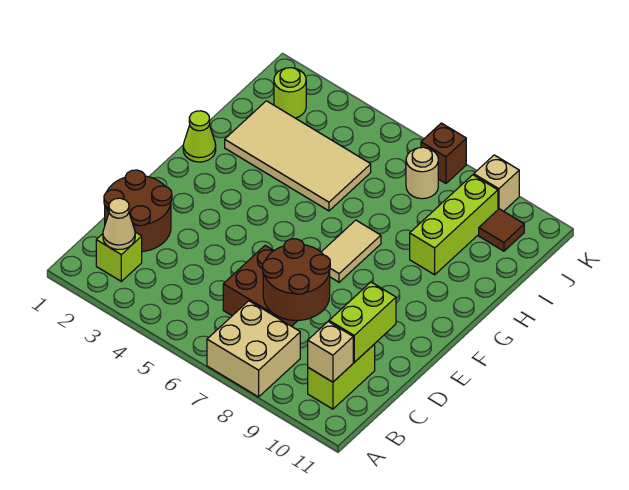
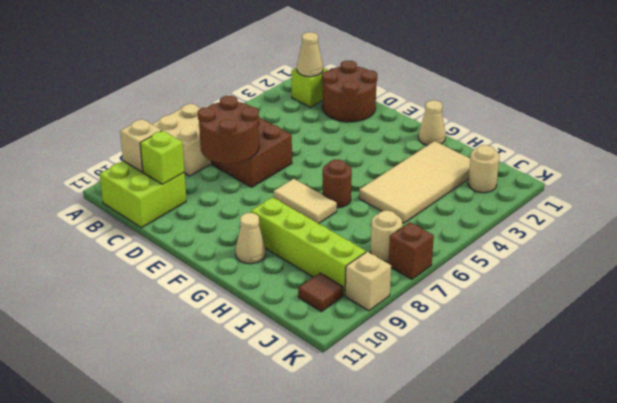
lime 1x2 brick [308,344,375,409] -> lime 2x2 brick [100,161,186,228]
lime 1x2 brick [329,282,396,362] -> lime 1x1 brick [140,131,184,184]
lime 1x1 cone [183,111,216,162] -> tan 1x1 cone [418,100,446,145]
none -> brown 1x1 round brick [323,160,352,208]
none -> tan 1x1 cone [236,213,266,264]
lime 1x3 brick [410,175,498,275] -> lime 1x4 brick [251,197,366,296]
lime 1x1 round brick [274,68,306,118] -> tan 1x1 round brick [468,145,500,193]

